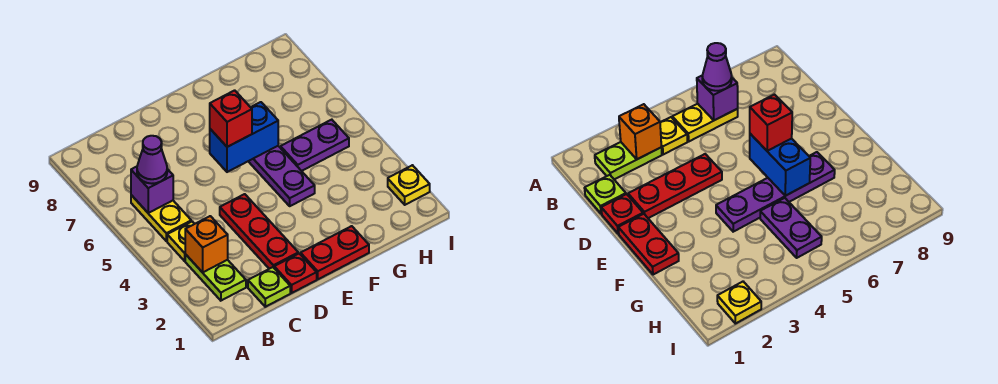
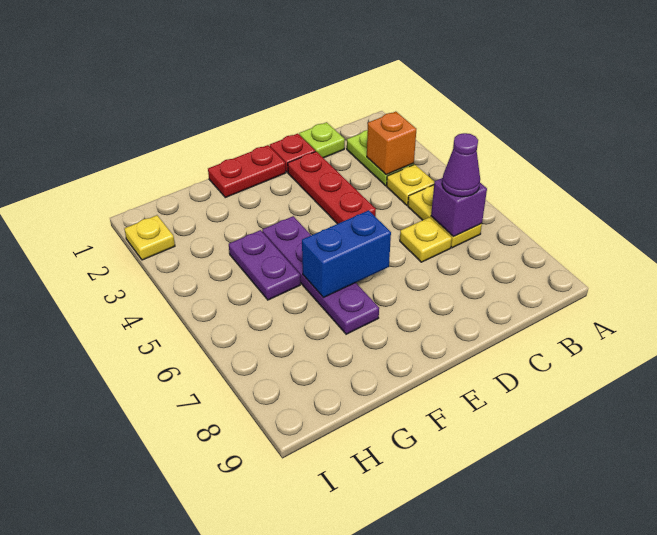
none -> yellow 1x1 plate [400,217,452,262]
red 1x1 brick [210,90,252,147] -> none
purple 1x2 plate [281,120,349,171] -> purple 1x2 plate turned to [229,230,300,300]

